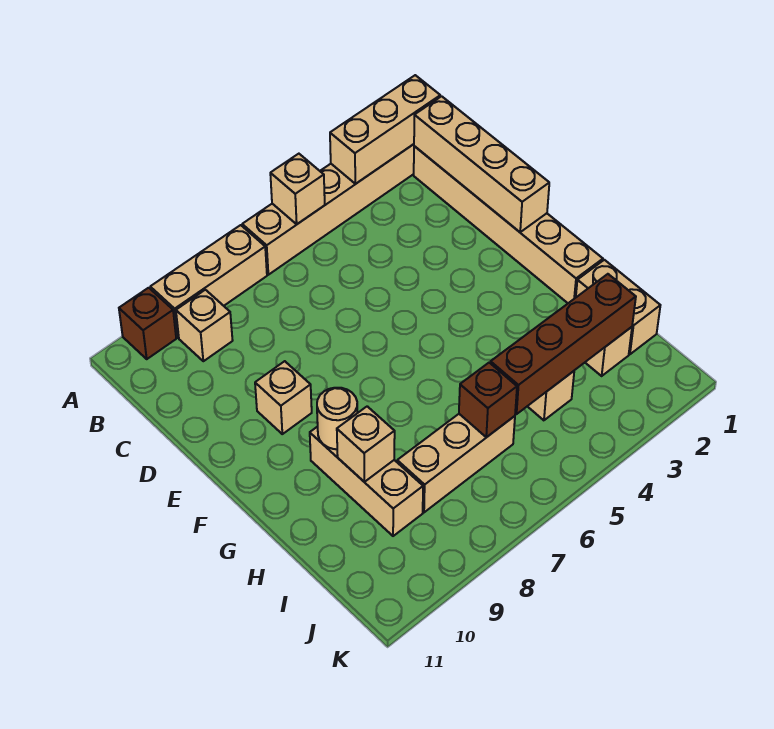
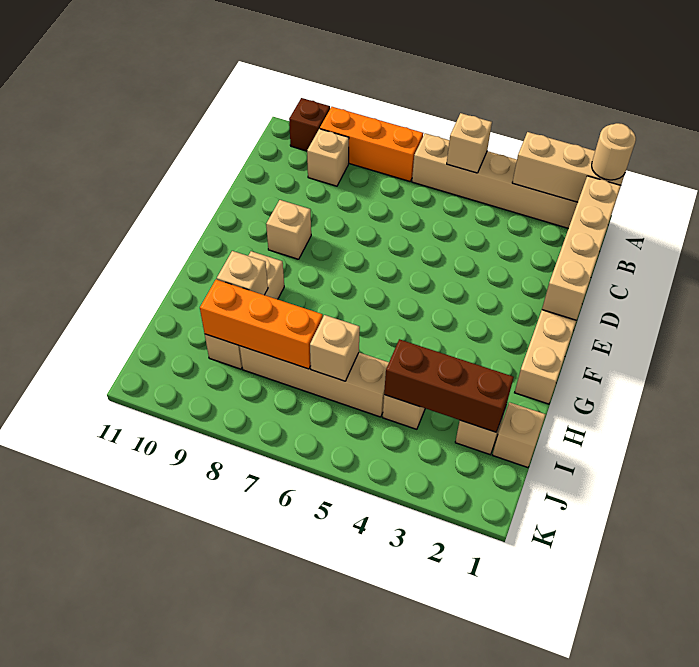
tan 1x3 brick [150,225,267,338] -> orange 1x3 brick [320,107,423,181]
tan 1x1 round brick [317,388,357,449] -> tan 1x1 round brick moved to [592,123,636,180]
tan 1x2 brick [576,260,660,354] -> tan 1x1 brick [493,402,546,468]
brown 1x4 brick [491,274,636,414] -> brown 1x3 brick [384,339,514,432]
tan 1x3 brick [397,414,515,512] -> tan 1x4 brick [240,346,389,417]
brown 1x1 brick [459,363,517,437] -> tan 1x1 brick [310,315,360,381]
none -> orange 1x3 brick [200,280,323,369]

